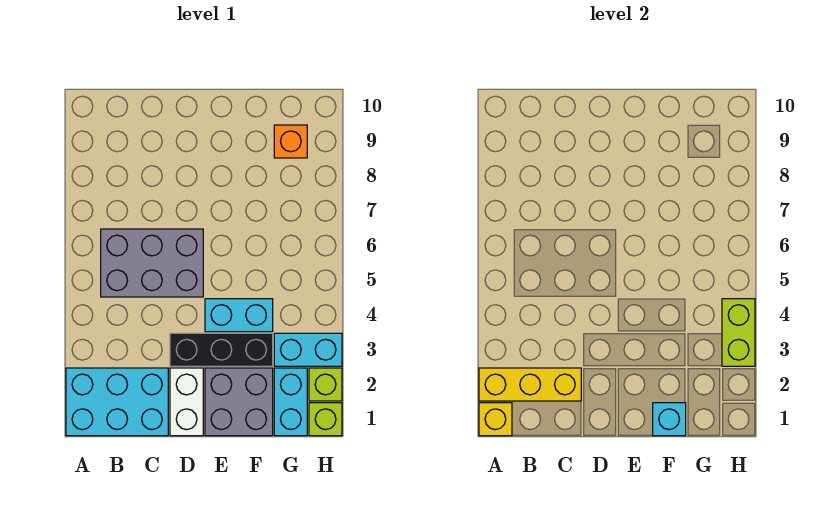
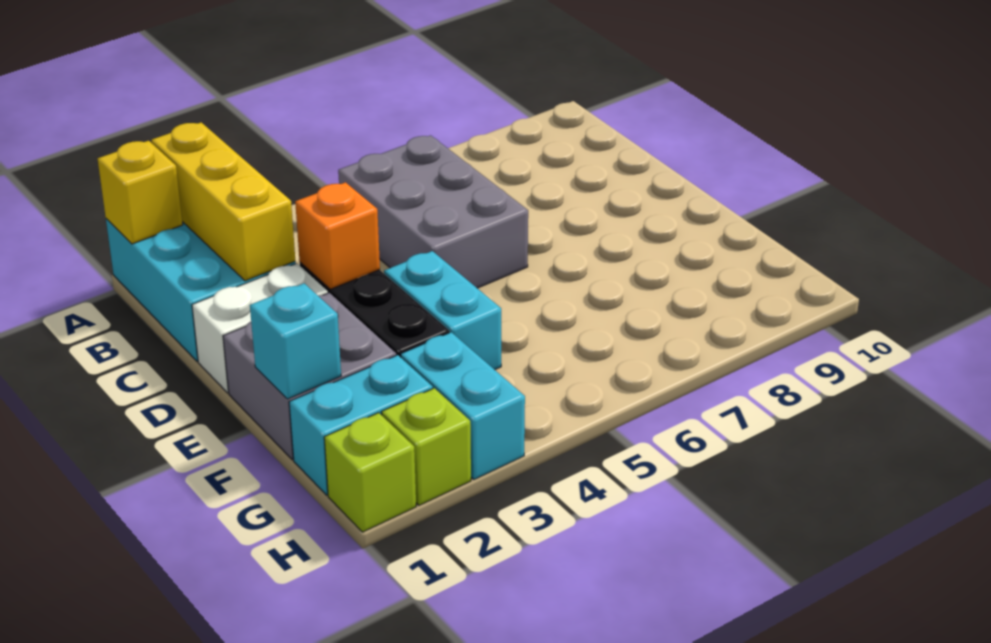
orange 1x1 brick [274,125,307,158] -> orange 1x1 brick moved to [295,182,380,289]
lime 1x2 brick [722,299,755,366] -> none

